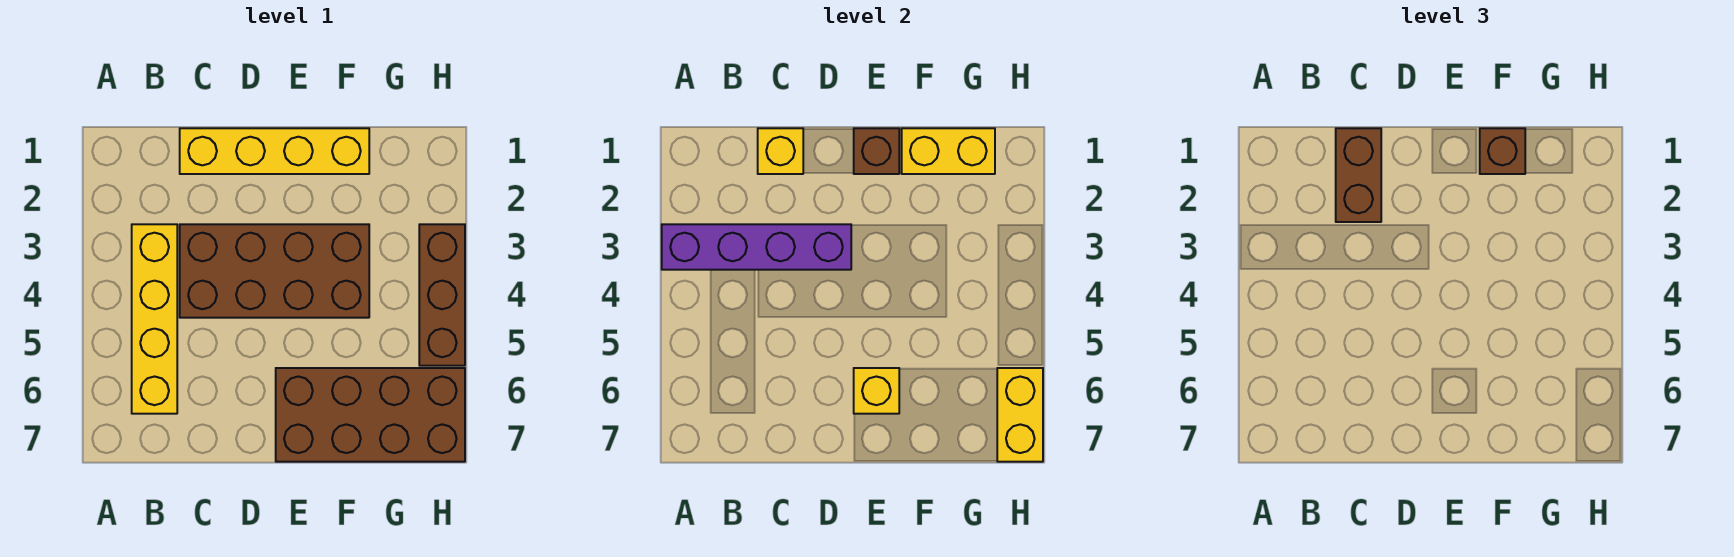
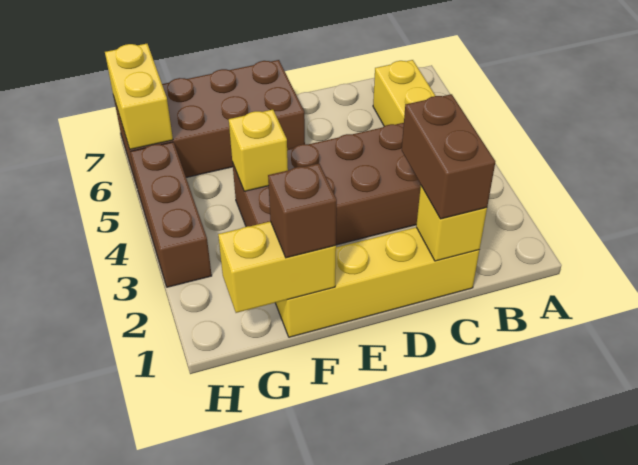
purple 1x4 brick [662,224,851,270] -> none
brown 1x1 brick [854,128,899,174] -> none
yellow 1x1 brick [854,368,899,414] -> yellow 1x1 brick moved to [229,109,288,191]

